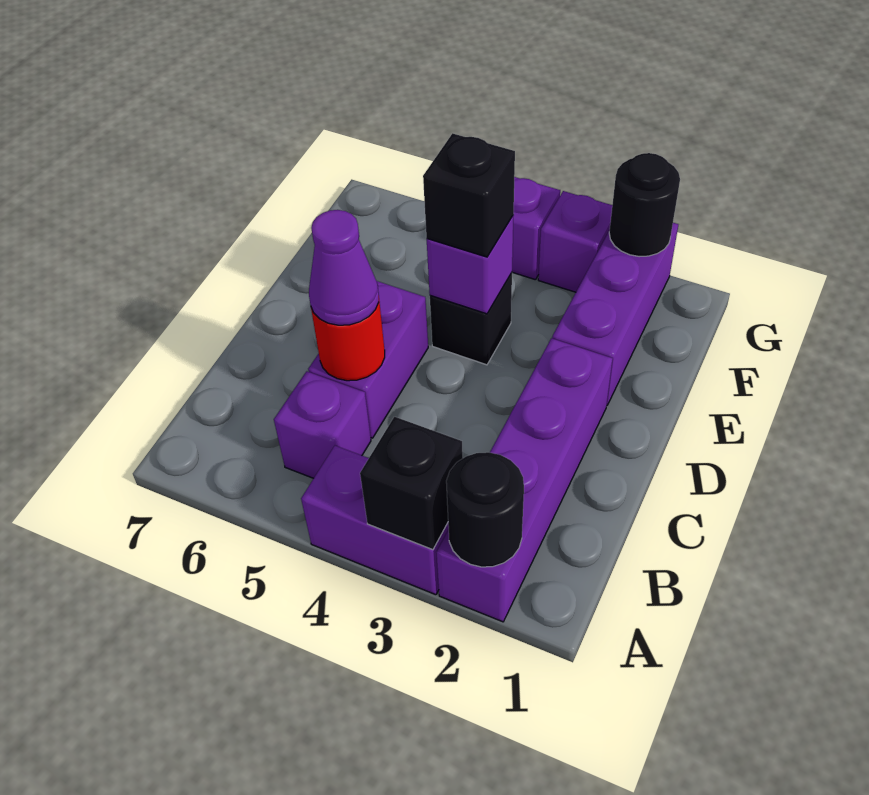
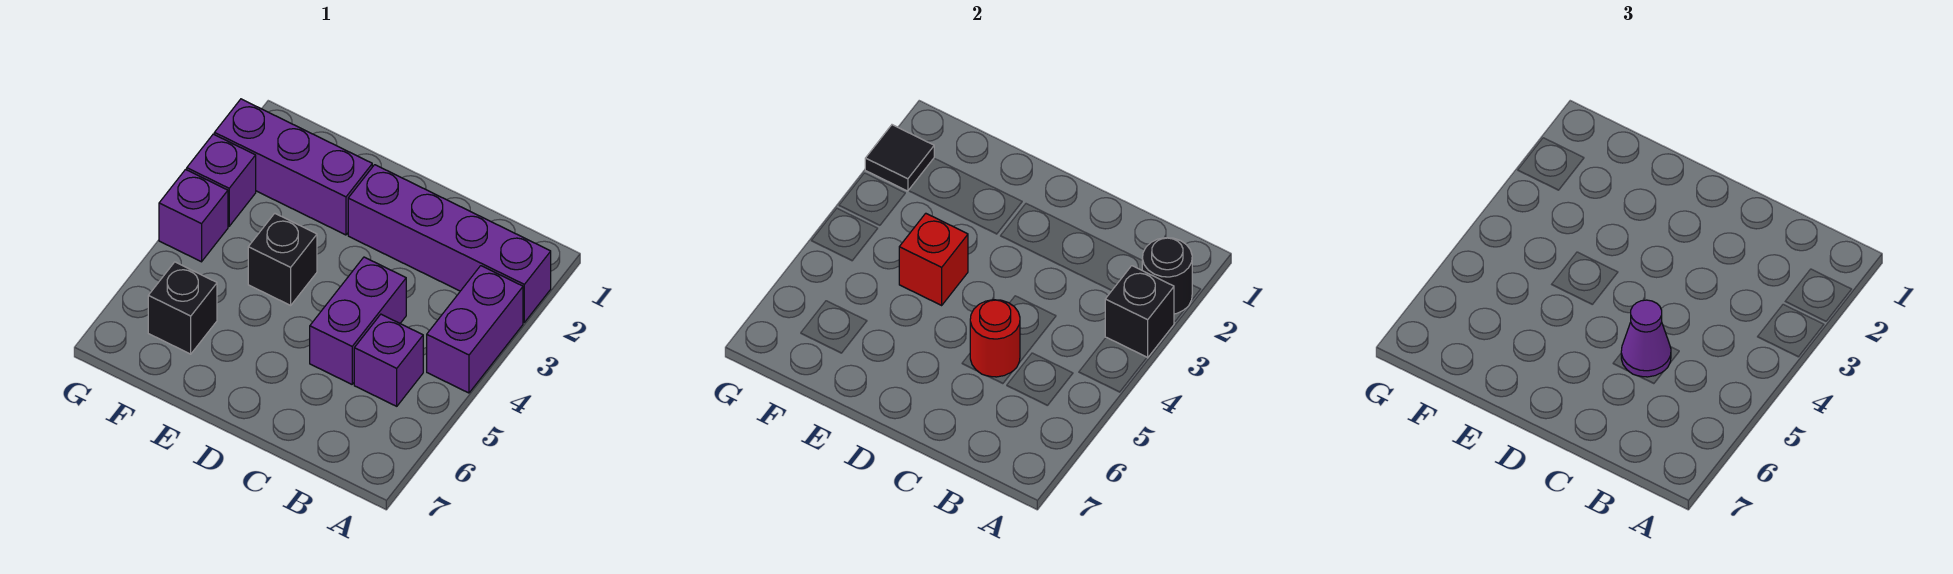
purple 1x2 brick [308,281,428,438] -> purple 1x2 brick turned to [310,257,406,384]
purple 1x1 brick [427,215,514,314] -> red 1x1 brick [899,213,968,305]
black 1x1 brick [423,133,515,257] -> black 1x1 brick moved to [148,262,217,354]
black 1x1 round brick [609,153,680,257] -> black 1x1 tile [865,125,934,191]

